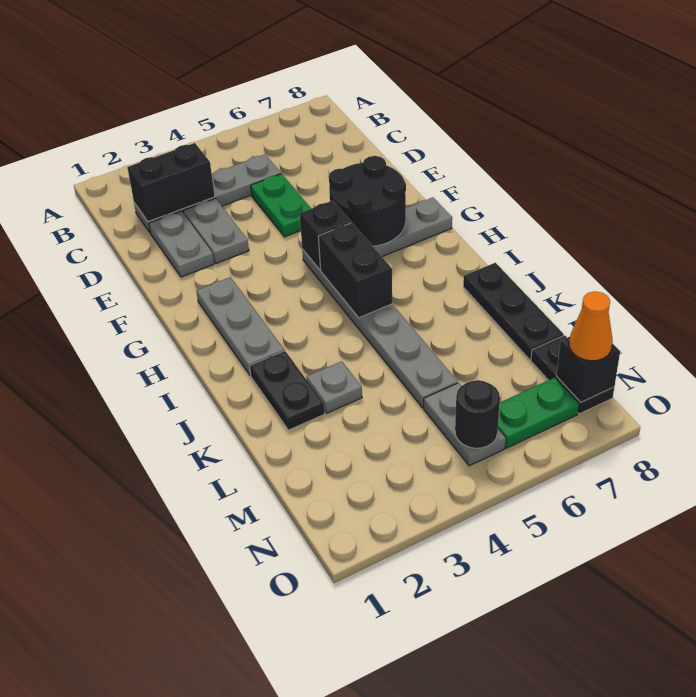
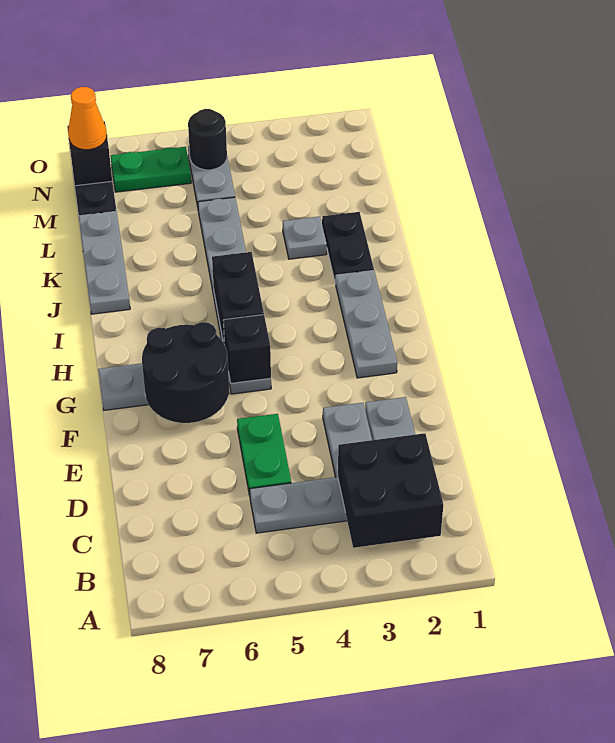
black 1x2 brick [127,143,215,222] -> black 2x2 brick [337,433,443,548]
black 1x3 plate [463,263,564,360] -> grey 1x3 plate [79,211,130,314]

